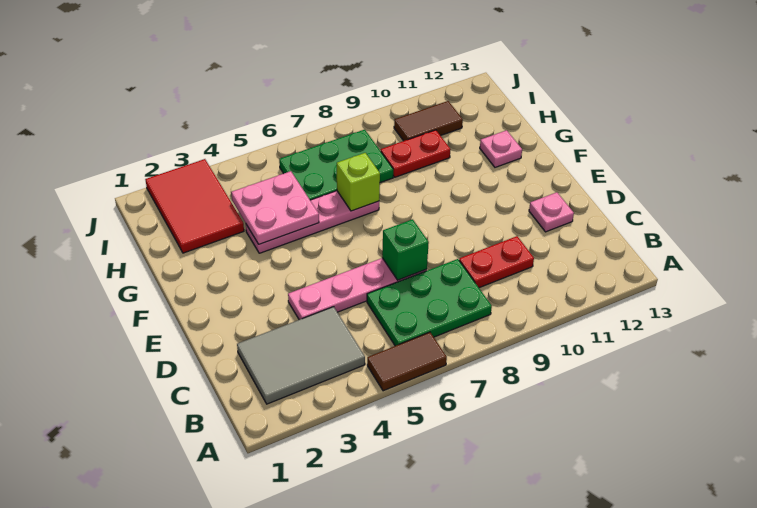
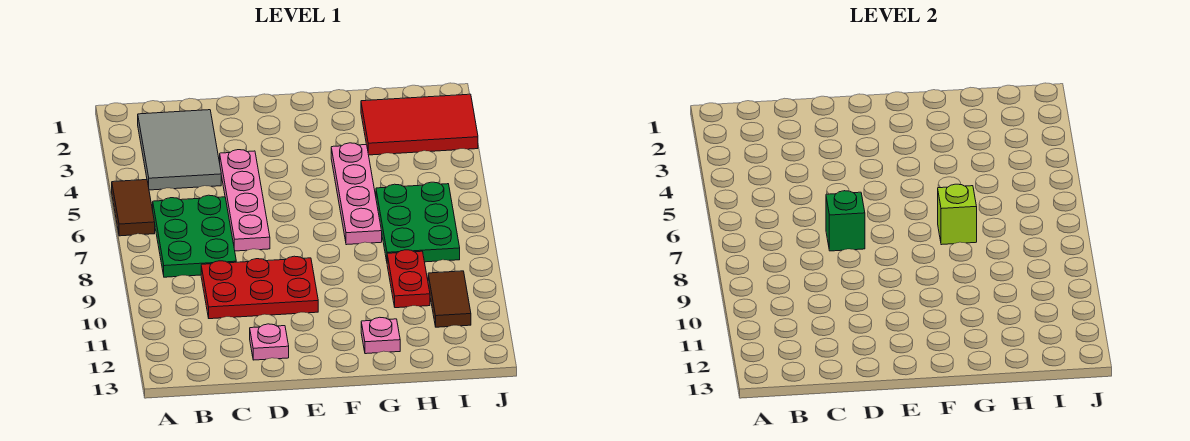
red 1x2 plate [459,236,534,288] -> red 2x3 plate [201,256,318,319]
pink 2x2 plate [231,171,319,244] -> none

